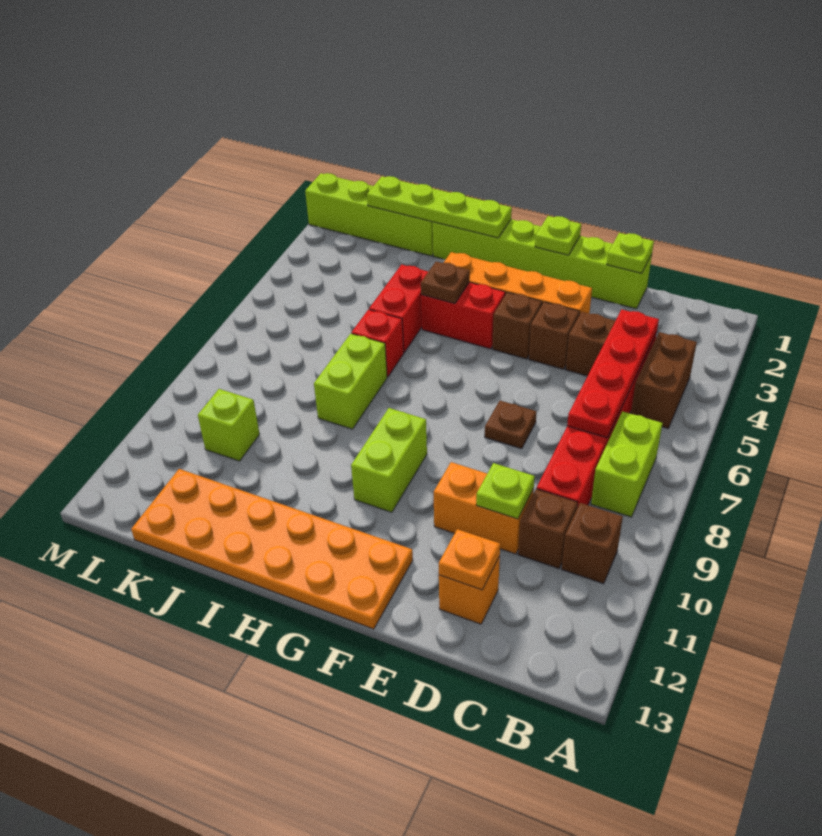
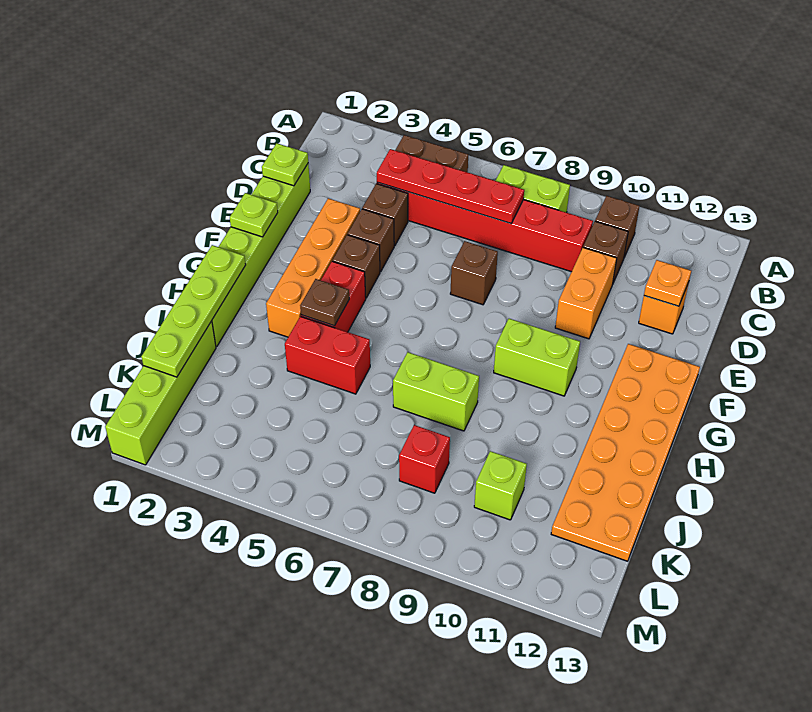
lime 1x1 plate [476,463,535,519] -> none
brown 1x1 plate [485,401,536,449] -> brown 1x1 brick [450,241,498,305]
red 1x1 brick [352,310,404,377] -> red 1x1 brick moved to [399,425,450,493]

